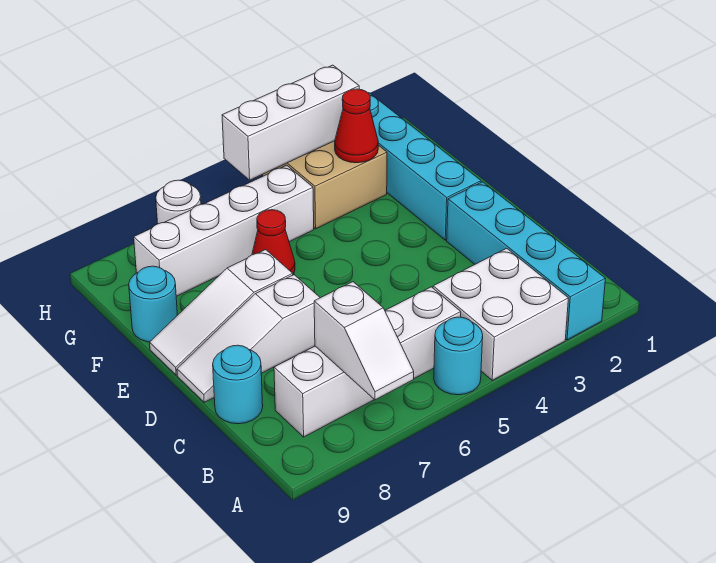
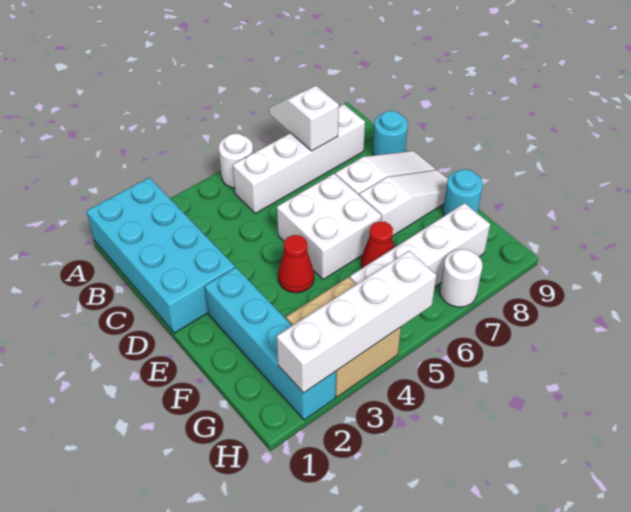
cyan 1x4 brick [447,182,606,340] -> cyan 2x4 brick [87,178,235,333]
white 2x2 brick [433,248,569,380] -> white 2x2 brick moved to [277,174,381,279]
cyan 1x1 round brick [434,317,483,395] -> white 1x1 round brick [219,133,253,188]
red 1x1 cone [335,89,378,163] -> red 1x1 cone moved to [278,235,314,293]
white 1x3 brick [222,65,359,180] -> white 1x4 brick [277,251,437,393]

